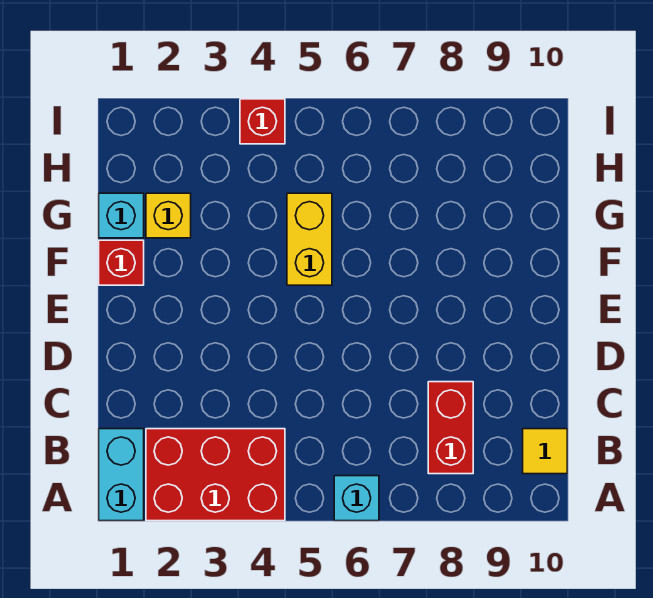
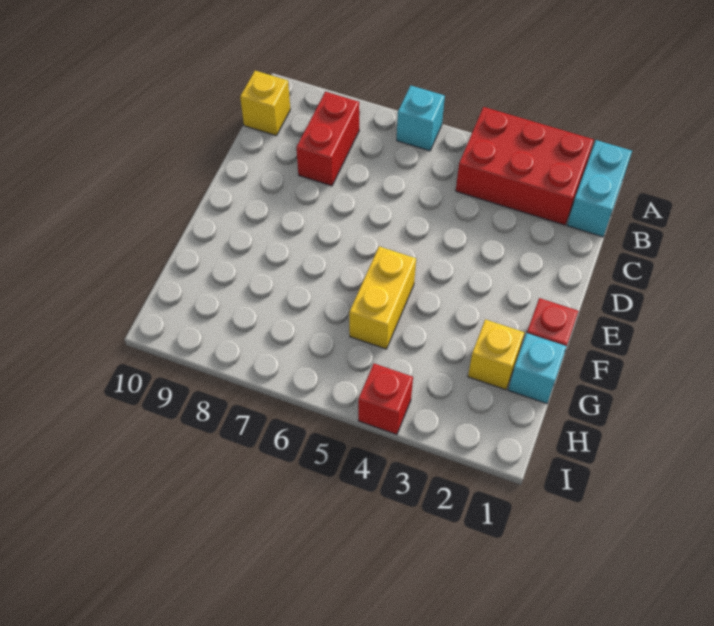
yellow 1x1 tile [523,429,567,474] -> yellow 1x1 brick [240,71,290,135]

